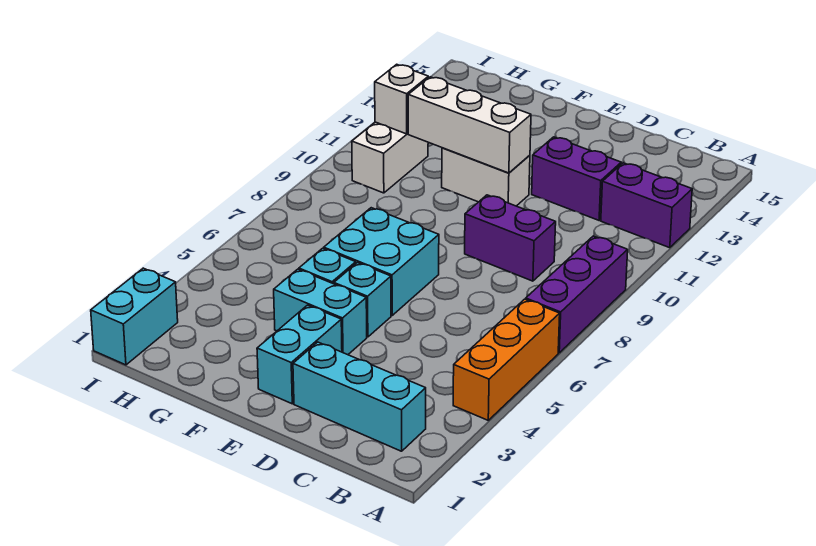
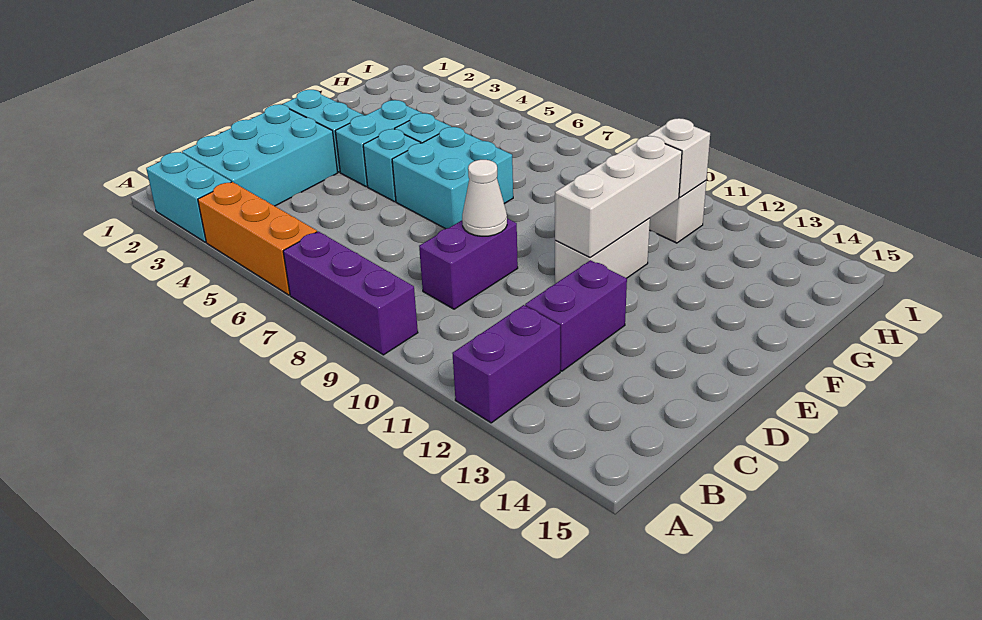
cyan 1x3 brick [293,342,426,451] -> cyan 2x3 brick [182,104,338,206]
none -> white 1x1 cone [462,160,507,236]
cyan 1x2 brick [91,268,178,365] -> cyan 1x2 brick moved to [146,152,231,242]

